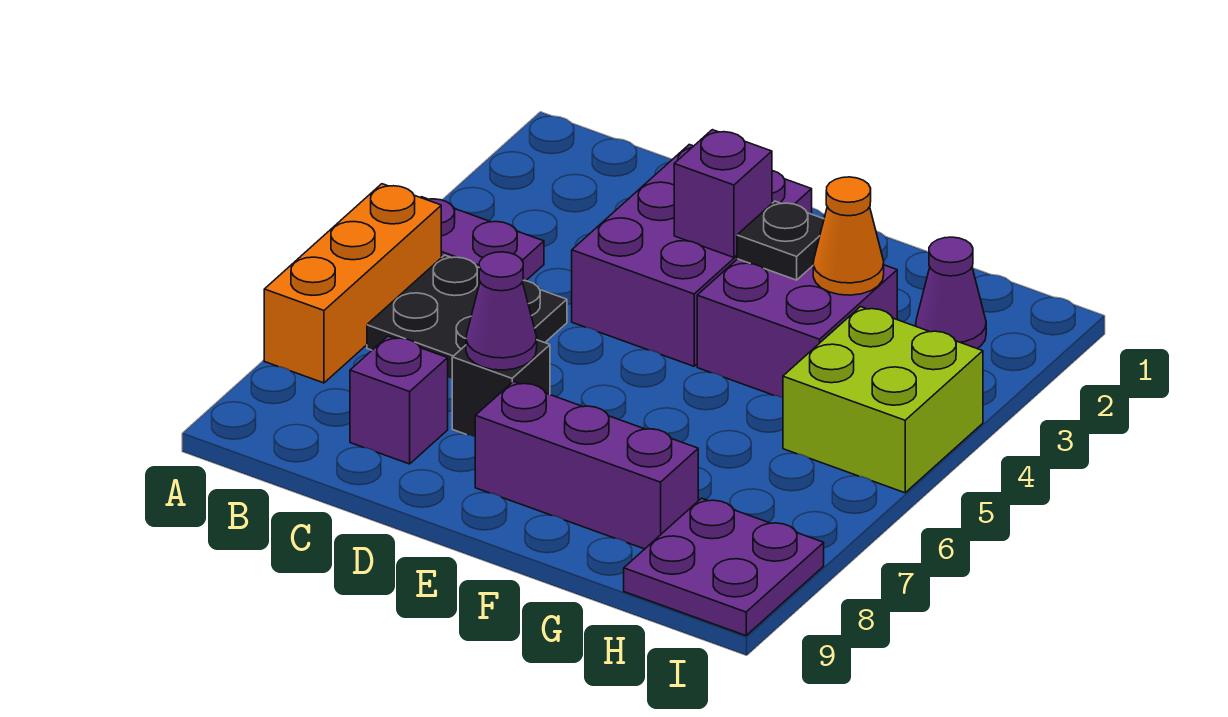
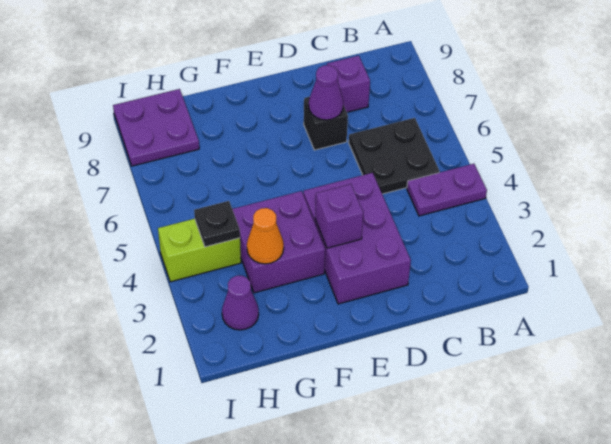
orange 1x3 brick [264,184,441,383] -> none
purple 1x3 brick [475,382,698,549] -> none
black 1x1 plate [737,201,824,280] -> black 1x1 plate moved to [194,201,240,247]
lime 2x2 brick [783,307,983,493] -> lime 1x2 brick [158,219,241,282]

